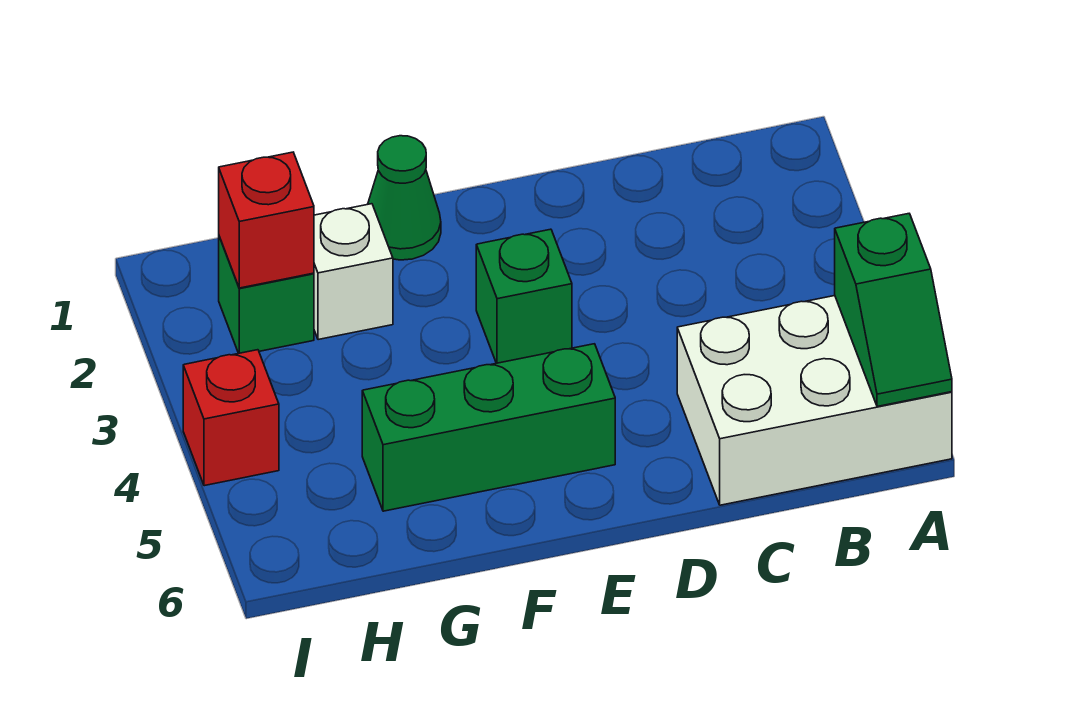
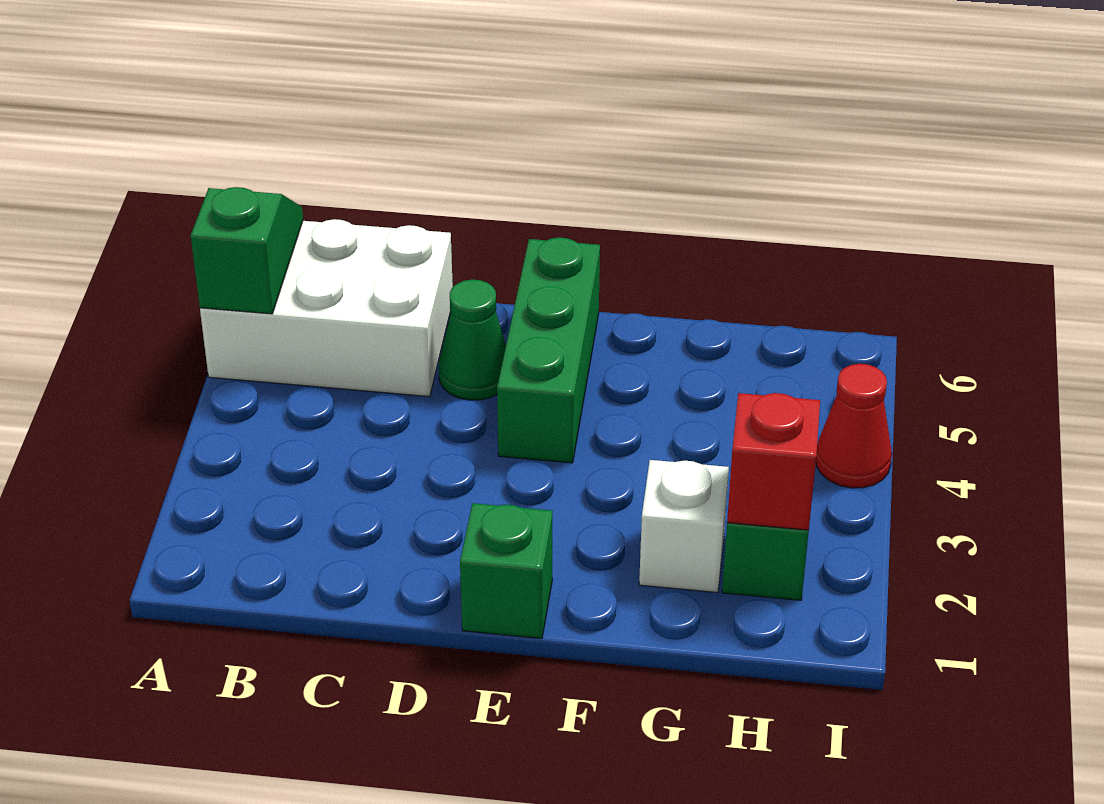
green 1x1 brick [476,229,572,363] -> green 1x1 brick moved to [460,503,553,638]
green 1x3 brick [362,344,615,511] -> green 1x3 brick turned to [497,238,600,463]
green 1x1 cone [368,136,441,260] -> green 1x1 cone moved to [439,280,506,400]
red 1x1 brick [183,350,279,486] -> red 1x1 cone [816,364,892,488]

